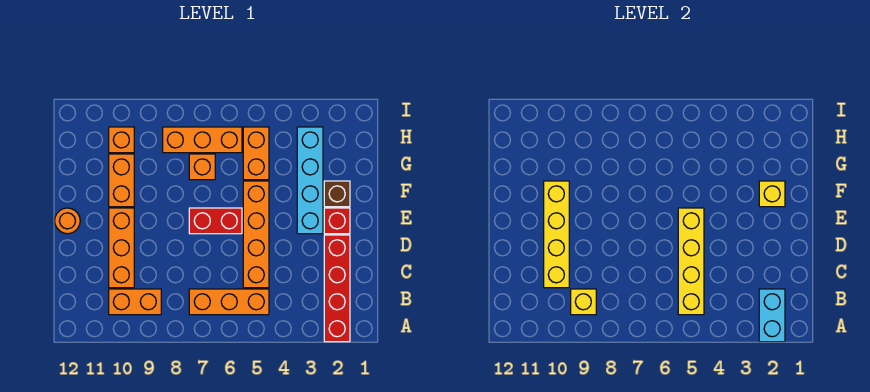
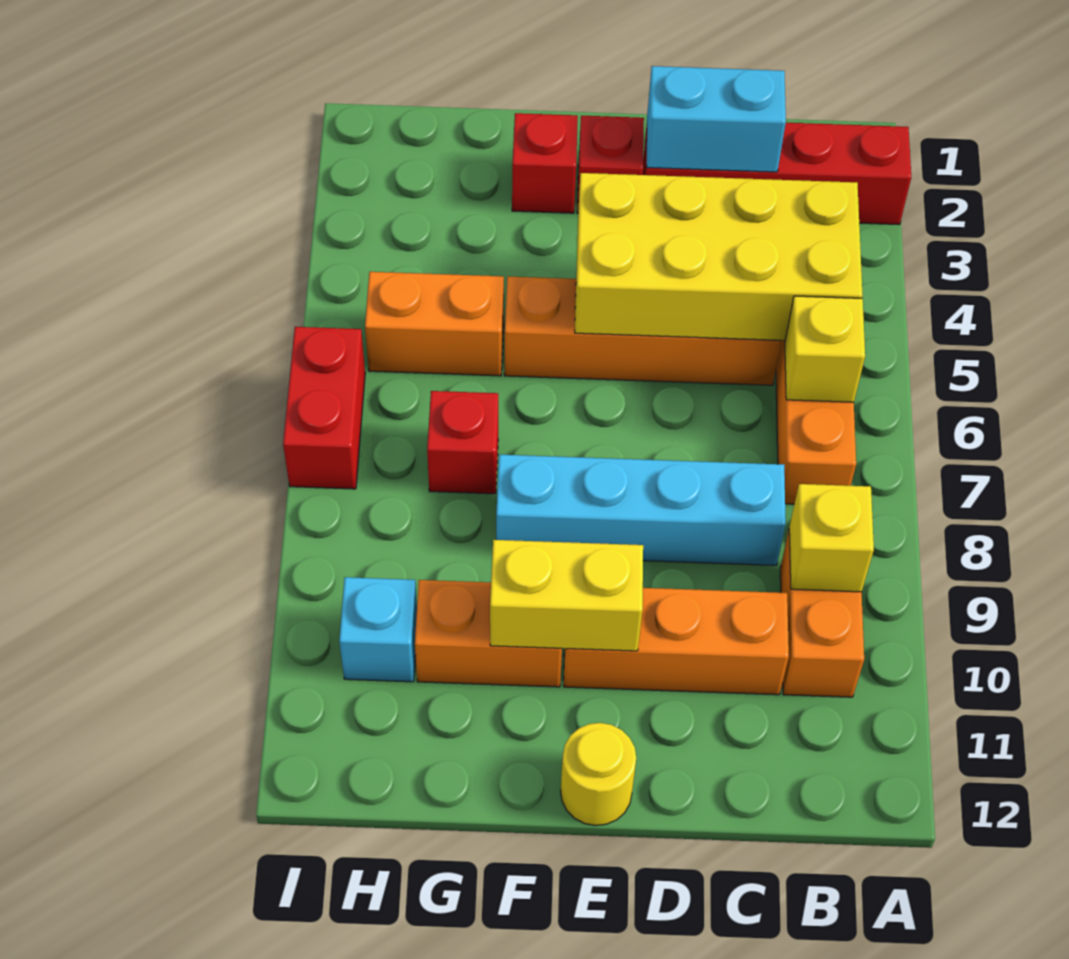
cyan 1x2 brick [759,289,785,342] -> cyan 1x2 brick moved to [647,66,786,172]
yellow 1x4 brick [678,208,704,315] -> yellow 2x4 brick [575,173,863,341]
yellow 1x4 brick [544,181,569,288] -> yellow 1x2 brick [490,540,643,651]
cyan 1x4 brick [297,127,323,234] -> cyan 1x4 brick moved to [496,455,786,565]
red 1x2 brick [189,208,242,234] -> red 1x2 brick moved to [283,327,365,489]
orange 1x1 round brick [55,208,80,234] -> yellow 1x1 round brick [561,723,636,826]
brown 1x1 brick [324,181,350,207] -> red 1x1 brick [512,113,578,213]
yellow 1x1 brick [759,181,785,207] -> yellow 1x1 brick moved to [785,296,865,402]
orange 1x1 brick [189,154,215,180] -> red 1x1 brick [427,391,498,494]
orange 1x3 brick [163,127,242,153] -> none
orange 1x1 brick [109,127,134,153] -> cyan 1x1 brick [339,577,417,682]

